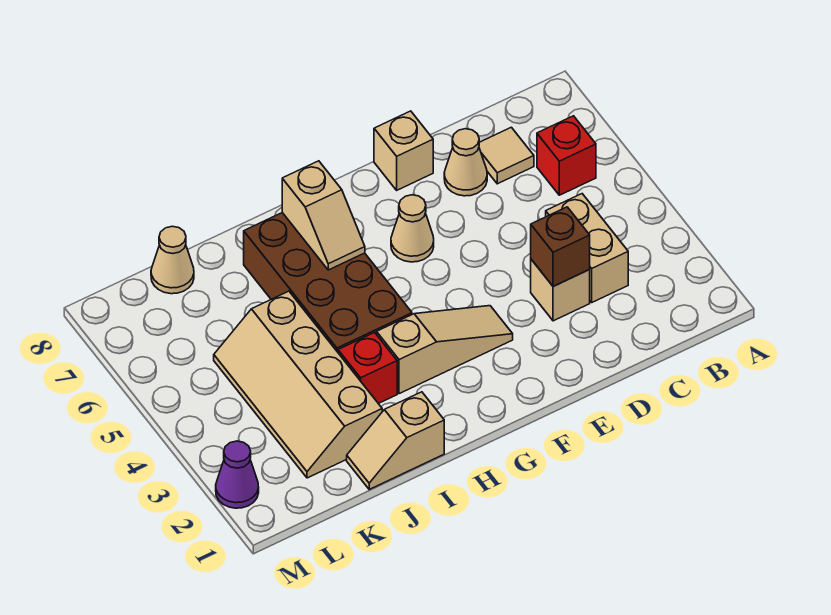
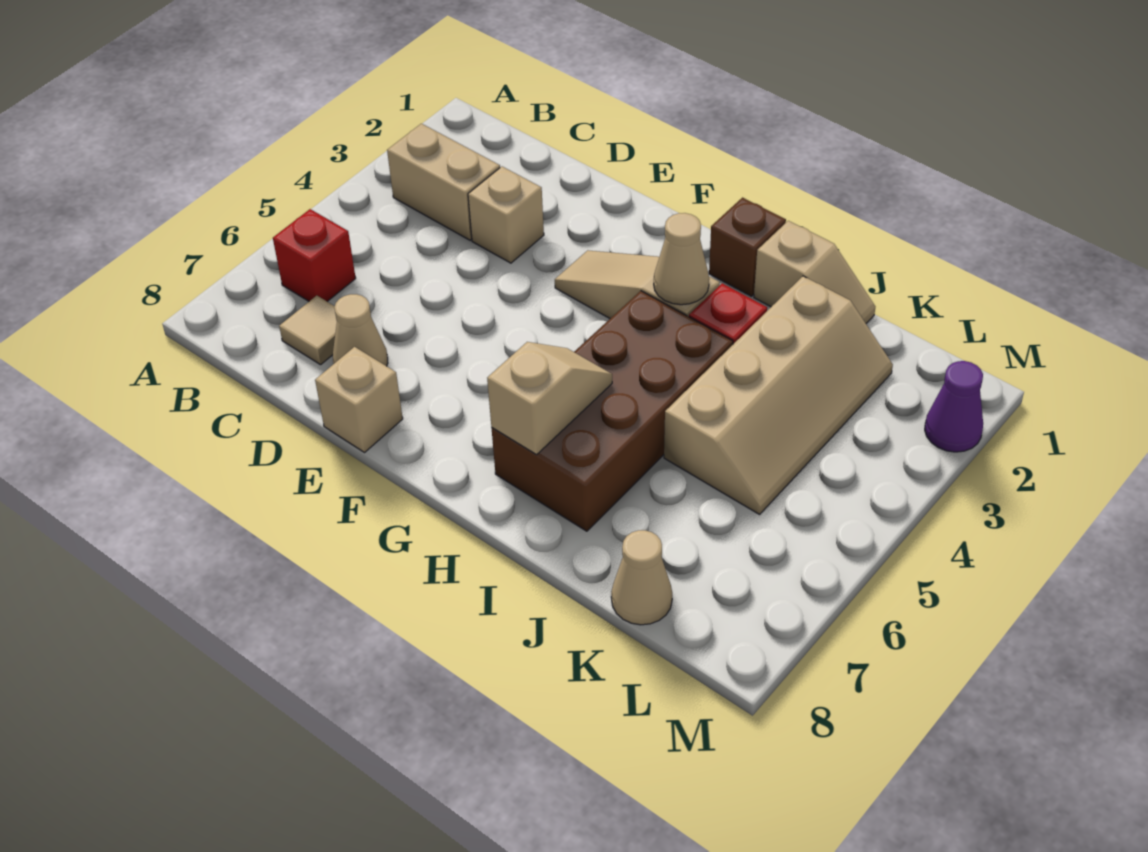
tan 1x2 brick [546,194,628,302] -> tan 1x2 brick turned to [387,124,500,240]
brown 1x1 brick [531,207,590,287] -> brown 1x1 brick moved to [709,198,786,296]
tan 1x1 cone [391,195,434,262] -> tan 1x1 cone moved to [654,213,709,305]

